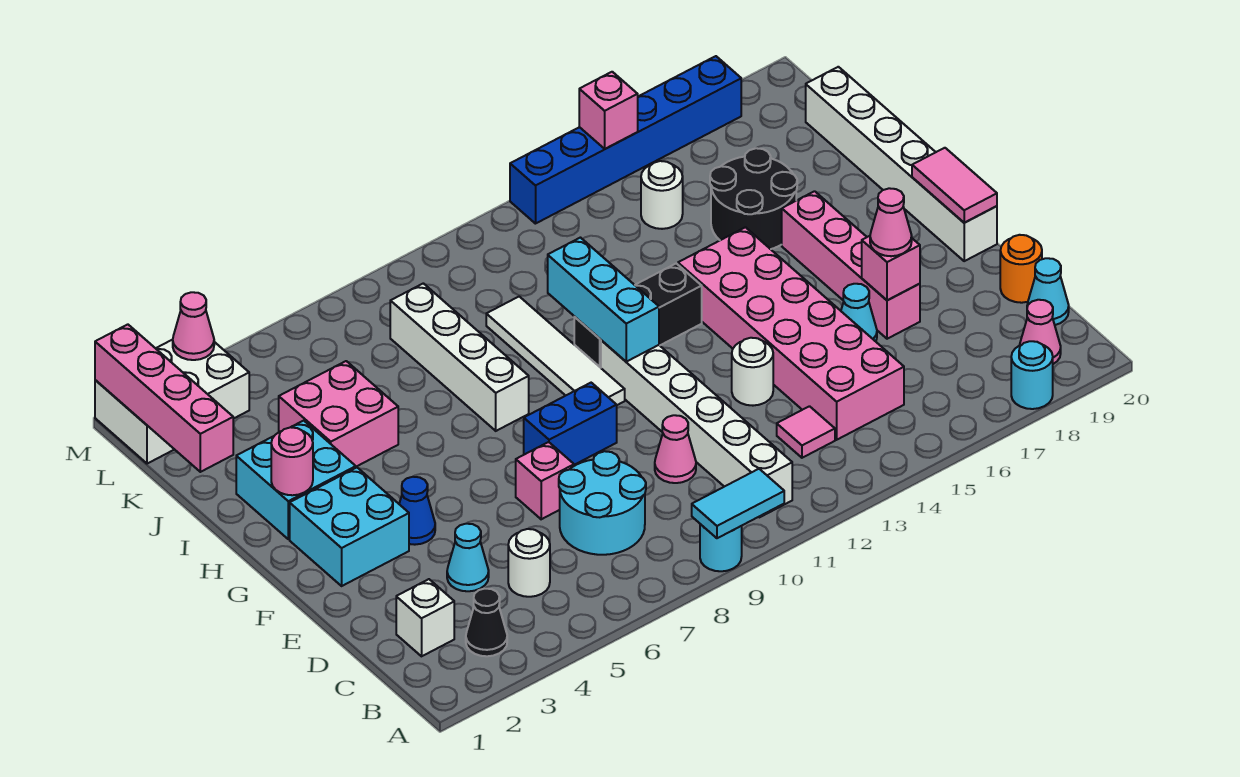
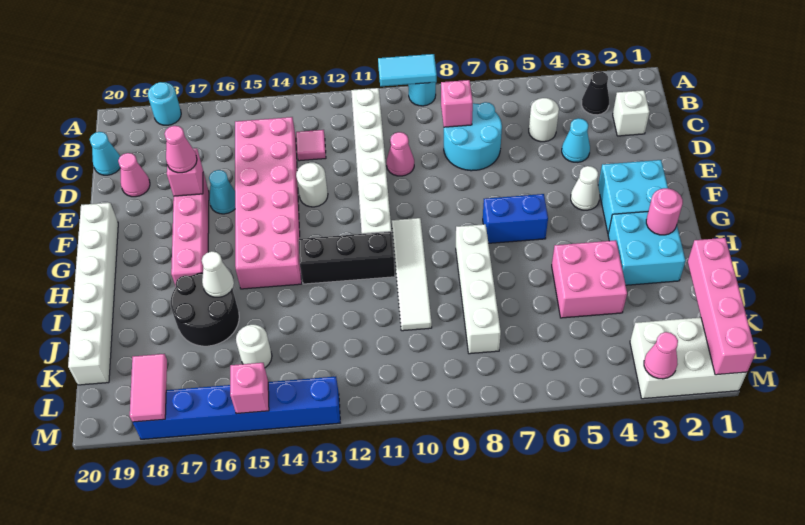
pink 1x1 cone [1020,300,1061,364] -> pink 1x1 cone moved to [118,153,150,197]
orange 1x1 round brick [1000,235,1042,303] -> none
pink 1x1 brick [516,442,574,519] -> pink 1x1 brick moved to [441,80,473,127]
blue 1x1 cone [399,477,435,545] -> white 1x1 cone [571,166,600,210]
blue 1x2 brick [524,383,617,465] -> blue 1x2 brick moved to [483,194,548,243]
pink 1x2 tile [912,148,997,223] -> pink 1x2 tile moved to [130,354,167,422]
cyan 1x3 brick [548,238,659,362] -> none
none -> white 1x1 cone [202,251,234,297]

